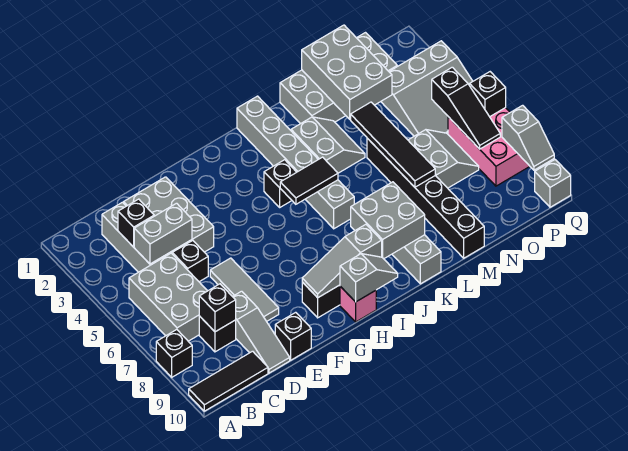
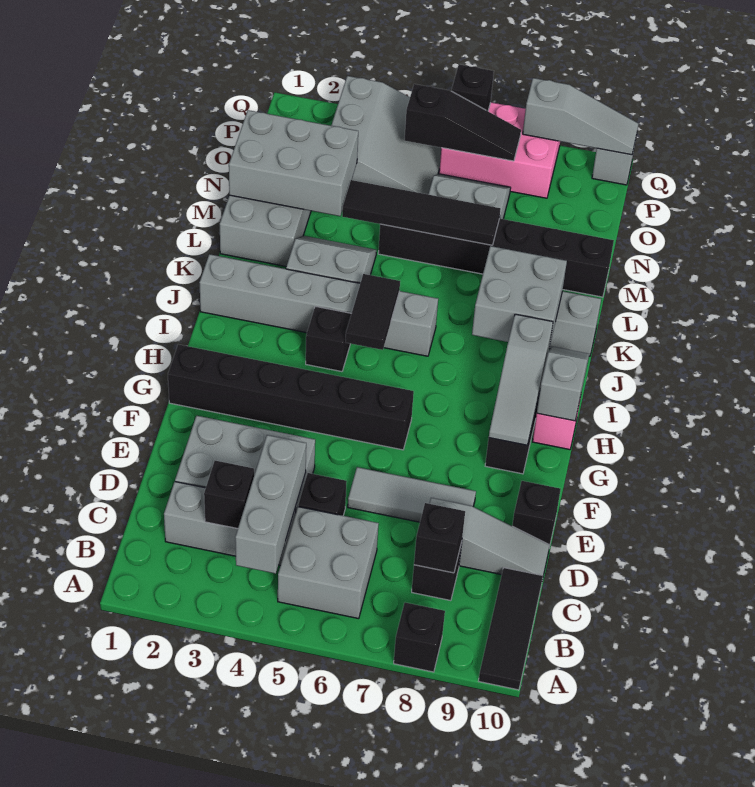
grey 2x3 brick [129,253,207,341] -> grey 2x2 brick [278,507,379,619]
grey 1x2 brick [134,203,192,264] -> grey 1x3 brick [235,435,306,574]
none -> black 1x6 brick [168,344,414,450]
grey 1x2 slope [502,105,554,170] -> grey 1x3 slope [523,78,638,155]

